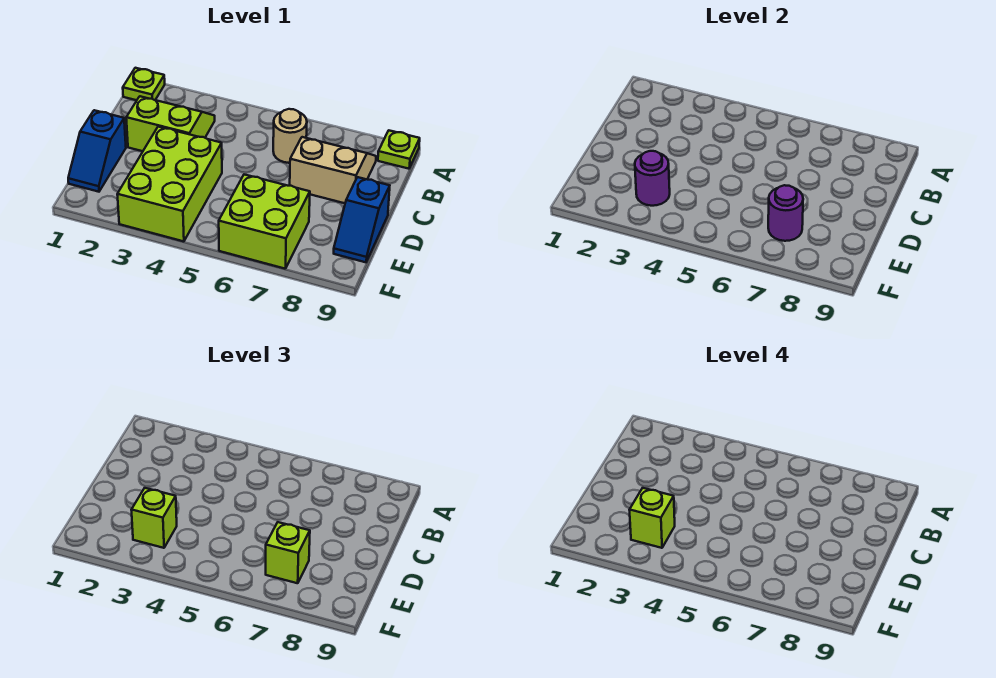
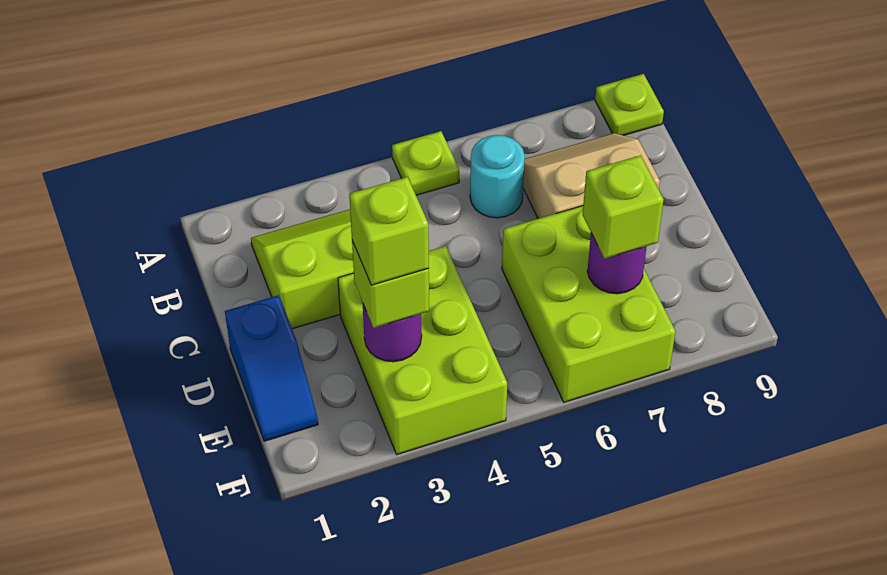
lime 1x1 plate [123,68,165,100] -> lime 1x1 plate moved to [392,131,459,195]
tan 1x1 round brick [273,109,307,163] -> cyan 1x1 round brick [470,135,525,218]
blue 1x2 slope [334,177,390,262] -> none
lime 2x2 brick [219,175,310,269] -> lime 2x3 brick [502,206,675,402]

